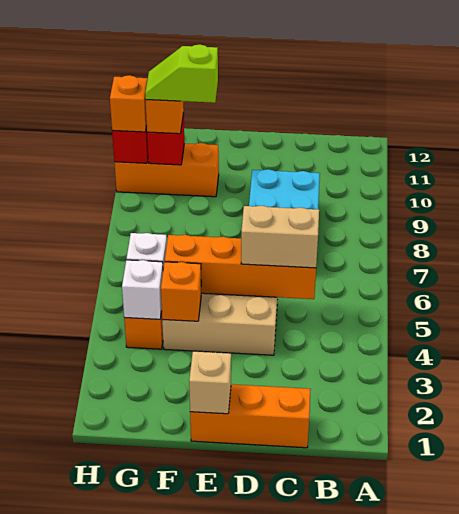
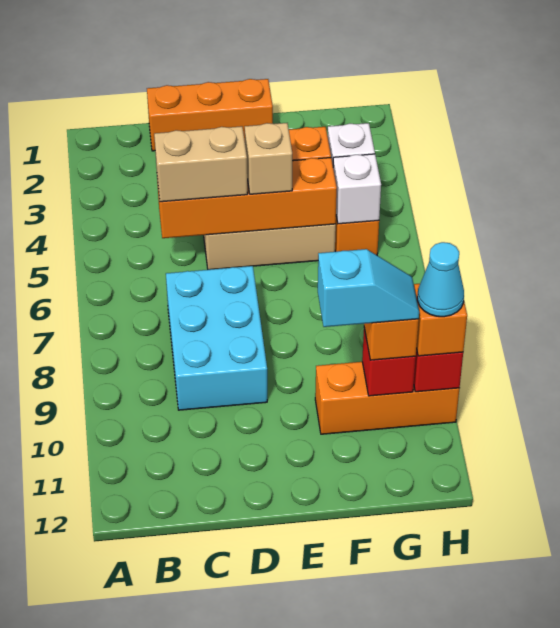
tan 1x1 brick [189,351,231,414] -> tan 1x1 brick moved to [245,123,292,194]
lime 1x2 slope [145,44,218,103] -> cyan 1x2 slope [318,249,419,327]
none -> cyan 1x1 cone [417,242,464,317]

